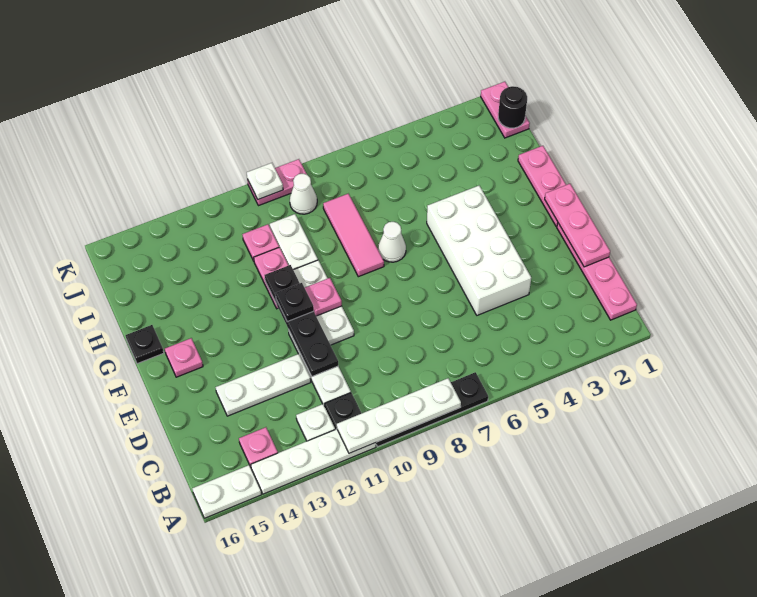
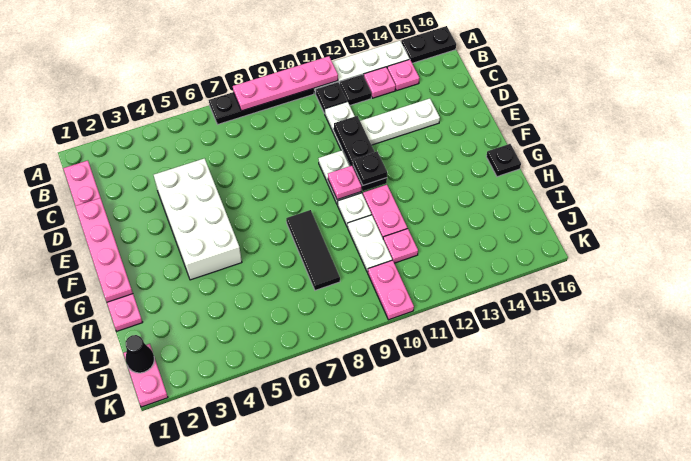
white 1x4 plate [337,378,461,453] -> pink 1x4 plate [233,56,338,111]
white 1x2 plate [192,465,261,518] -> black 1x2 plate [401,26,456,63]
white 1x1 plate [296,404,335,441] -> black 1x1 plate [340,74,372,105]
pink 1x3 plate [545,184,610,267] -> pink 1x4 plate [75,198,133,302]
black 1x4 plate [265,265,338,376] -> black 1x3 plate [334,116,387,191]
pink 1x1 plate [165,338,203,377] -> pink 1x1 plate moved to [364,67,396,98]
white 1x1 cone [378,222,406,262] -> none
pink 1x3 tile [323,194,384,277] -> black 1x3 tile [286,210,340,290]
black 1x1 round brick [498,86,527,128] -> black 1x1 cone [126,335,154,373]
white 1x1 cone [290,174,317,214] -> none
pink 1x2 plate [247,159,307,206] -> pink 1x2 plate turned to [367,260,414,320]
white 1x1 plate [247,163,283,199] -> none

